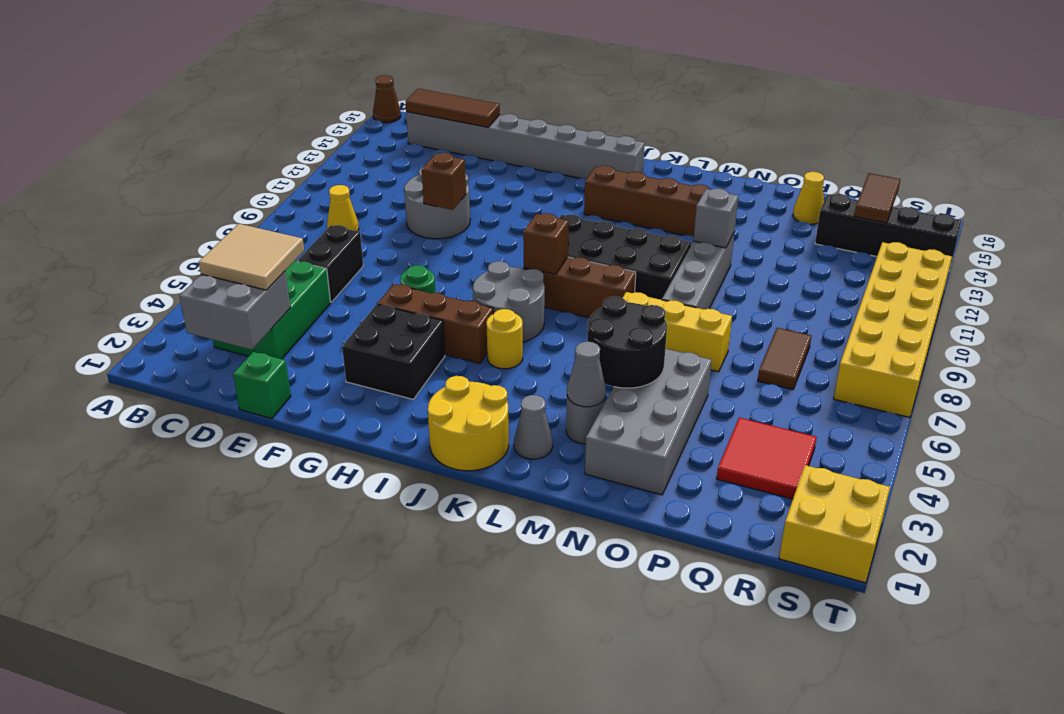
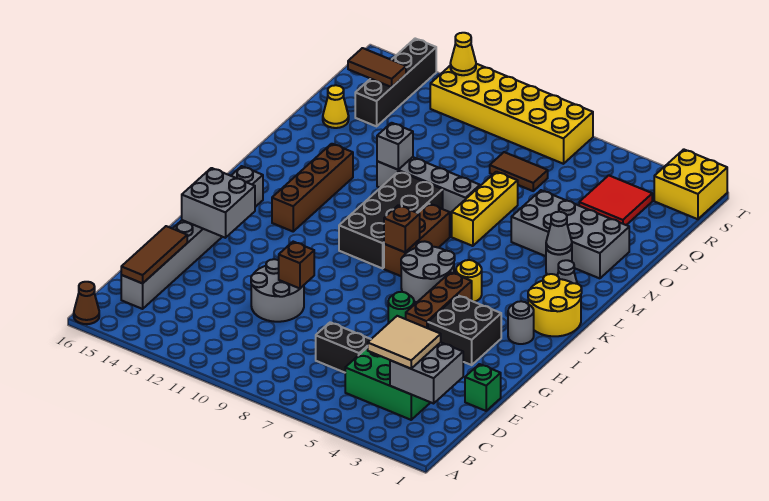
yellow 1x1 cone [327,185,359,231] -> yellow 1x1 cone moved to [450,33,476,75]
none -> grey 2x2 brick [182,168,255,238]
none -> grey 1x1 round brick [508,301,534,344]
black 2x2 round brick [587,296,667,388] -> none

